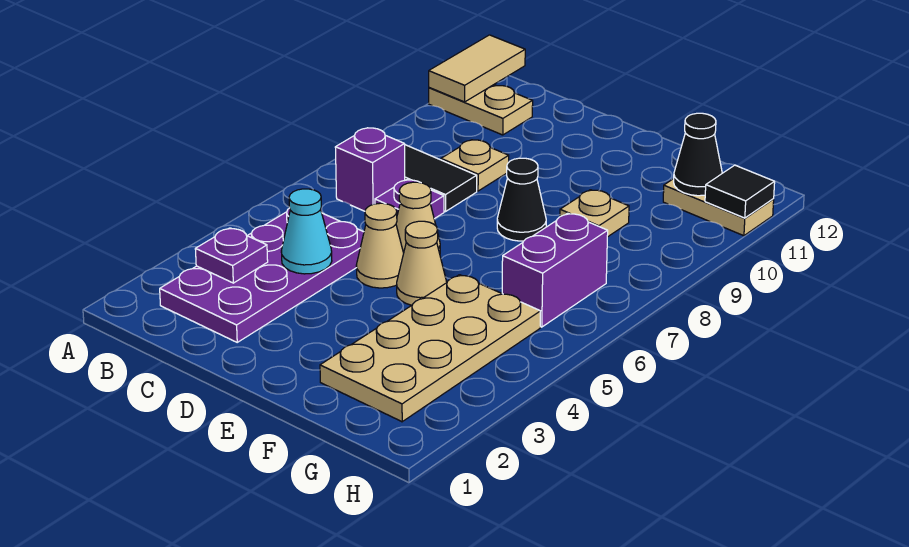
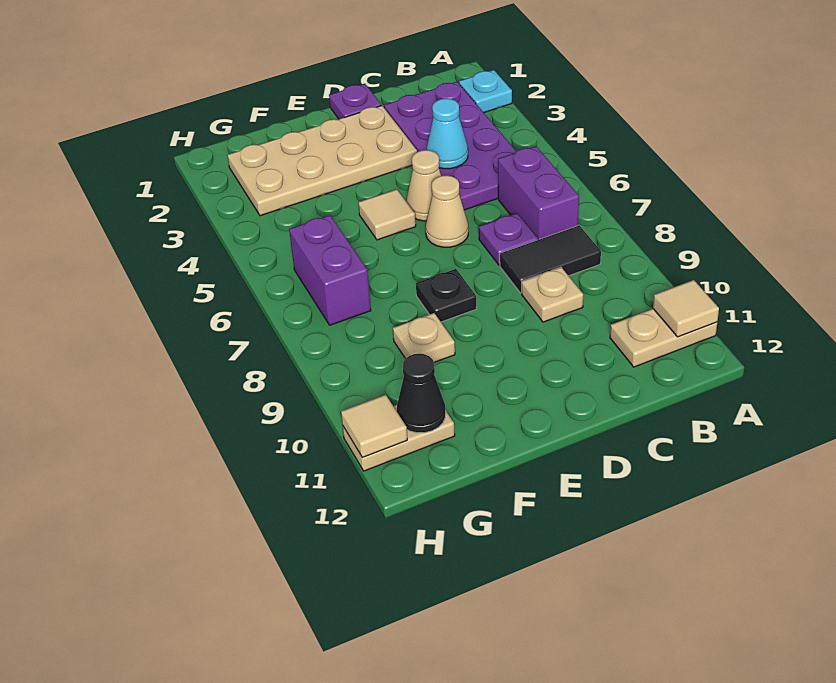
none -> cyan 1x1 plate [459,70,512,113]
tan 1x2 tile [429,35,525,102] -> tan 1x1 tile [653,280,719,337]
purple 1x1 plate [195,228,268,283] -> purple 1x1 plate moved to [329,84,381,119]
purple 1x1 brick [335,128,405,211] -> purple 1x2 brick [498,146,579,240]
tan 1x1 cone [397,221,447,305] -> tan 1x1 tile [358,189,416,240]
black 1x1 cone [497,158,546,241] -> black 1x1 plate [416,269,477,322]
tan 2x4 plate [320,275,540,422] -> tan 2x4 plate turned to [227,106,417,216]
black 1x1 tile [705,165,775,218] -> tan 1x1 tile [341,395,407,457]

